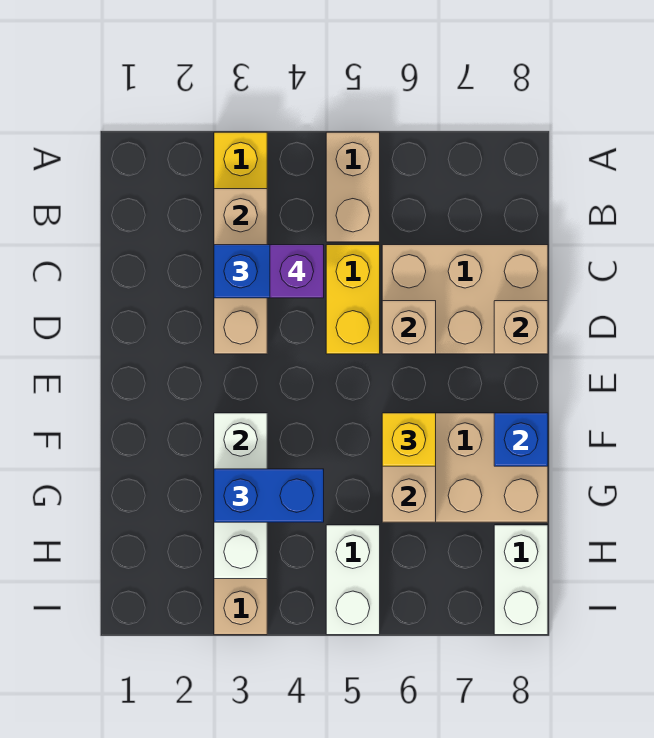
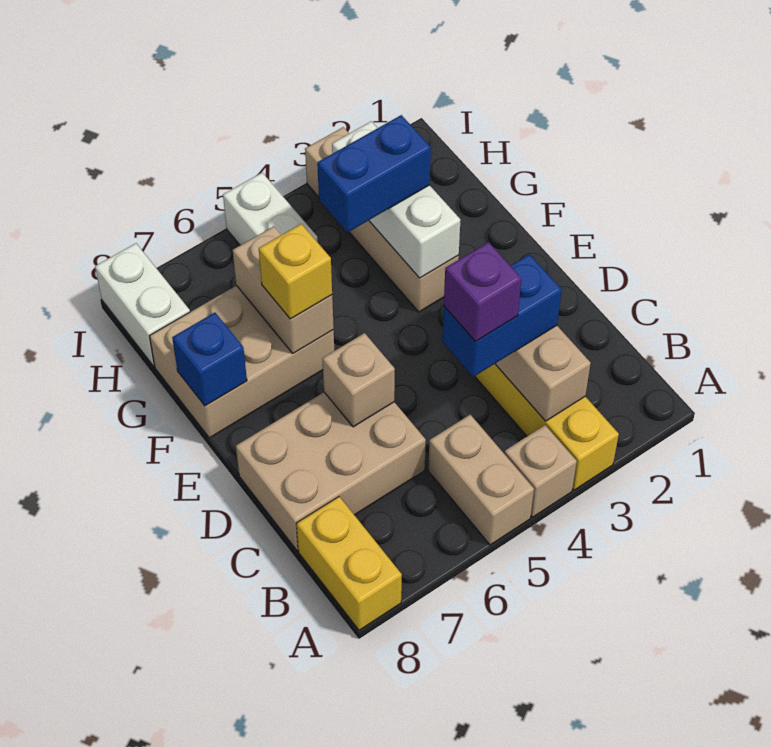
yellow 1x2 brick [326,245,380,354] -> yellow 1x2 brick moved to [296,497,402,630]
tan 1x1 brick [494,301,548,354] -> tan 1x1 brick moved to [504,425,577,517]

